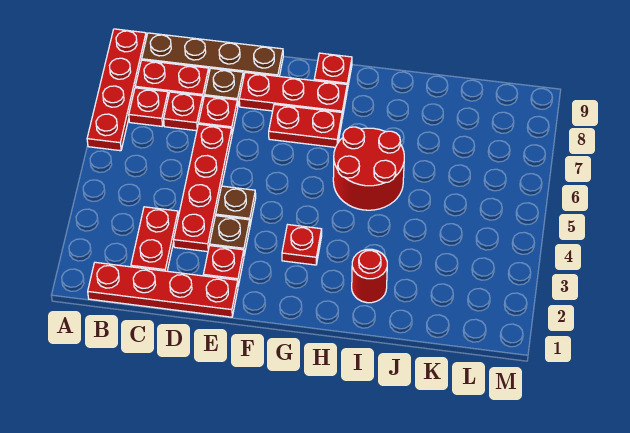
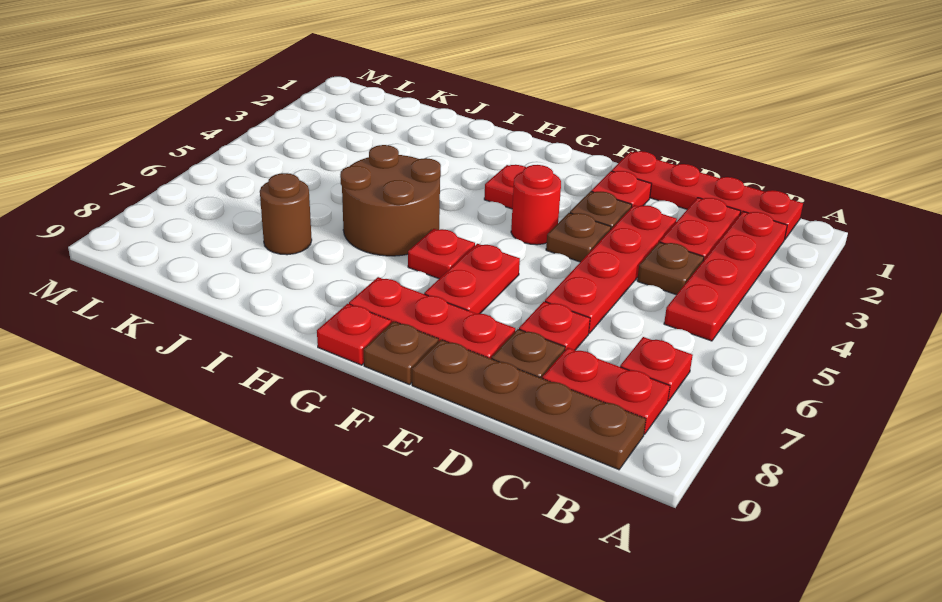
red 1x4 plate [87,29,146,151] -> red 1x4 plate moved to [664,212,787,341]
none -> brown 1x1 plate [637,242,704,295]
red 1x1 plate [164,92,203,131] -> red 1x1 plate moved to [408,229,475,279]
red 1x2 plate [269,104,342,147] -> red 1x2 plate turned to [424,244,520,314]
none -> brown 1x1 plate [364,321,439,385]
red 2x2 round brick [333,127,404,210] -> brown 2x2 round brick [340,145,441,256]
red 1x1 round brick [352,249,387,303] -> red 1x1 round brick moved to [511,165,561,245]
none -> brown 1x1 round brick [260,173,312,255]

